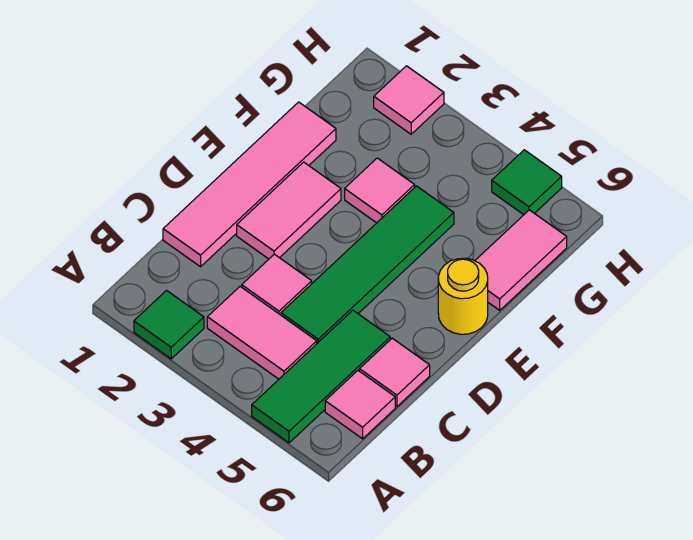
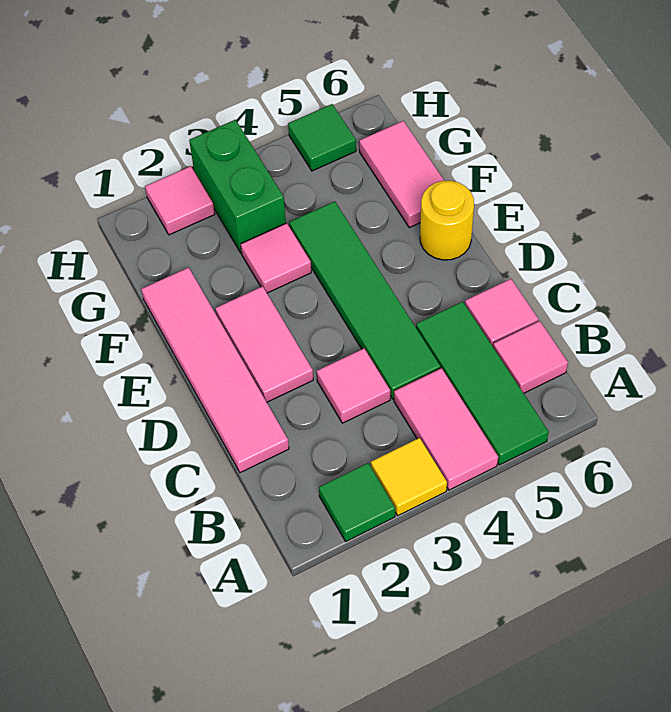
none -> yellow 1x1 tile [371,438,447,516]
pink 1x2 tile [207,287,317,379] -> pink 1x2 tile turned to [394,368,498,490]
none -> green 1x2 brick [189,120,286,253]

